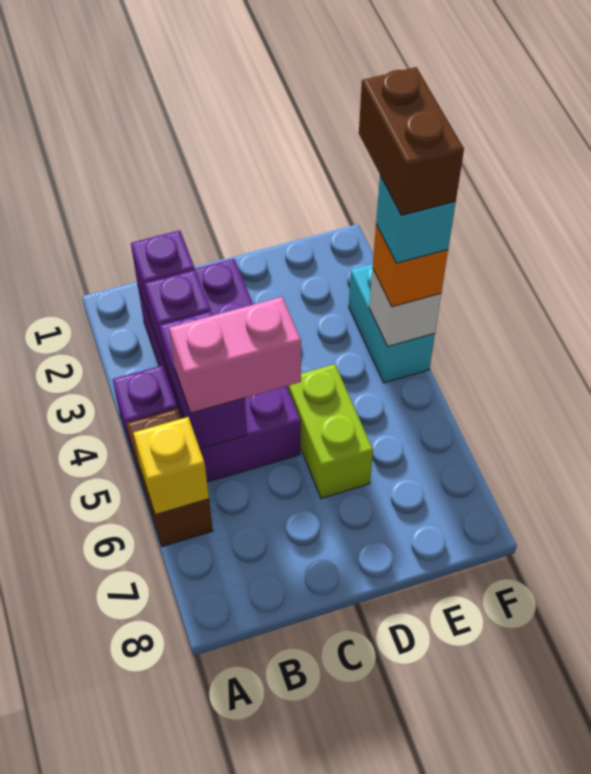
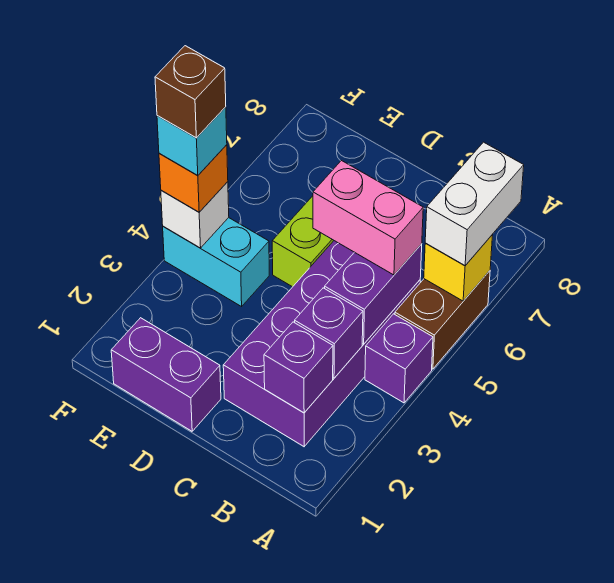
none -> white 1x2 brick [425,142,524,266]
none -> purple 1x2 brick [111,318,221,431]
cyan 1x2 brick [349,264,435,383] -> cyan 1x2 brick turned to [163,218,269,306]
brown 1x2 brick [359,67,464,215] -> brown 1x1 brick [155,46,226,138]

